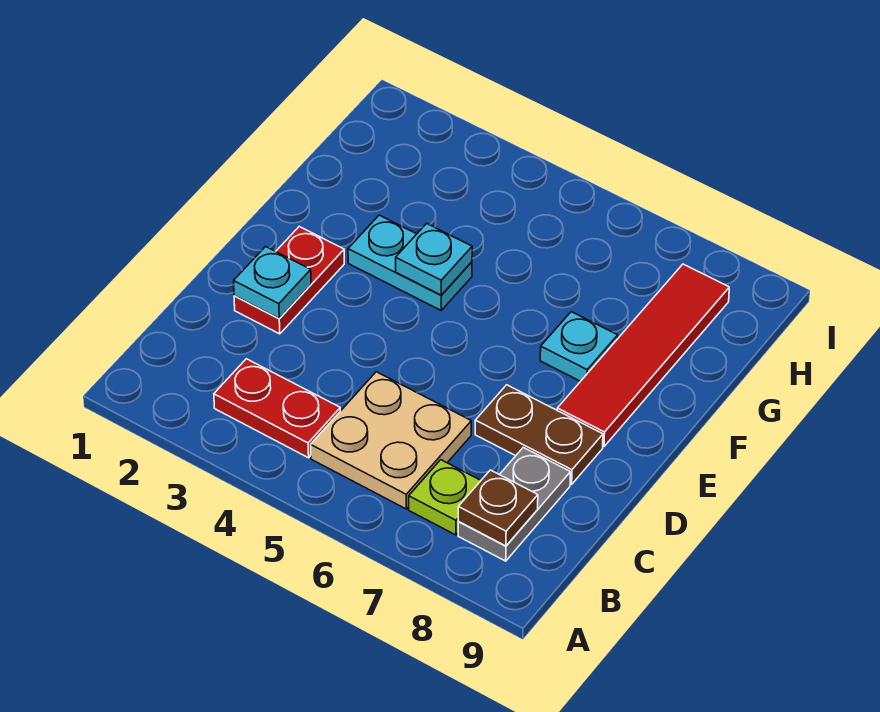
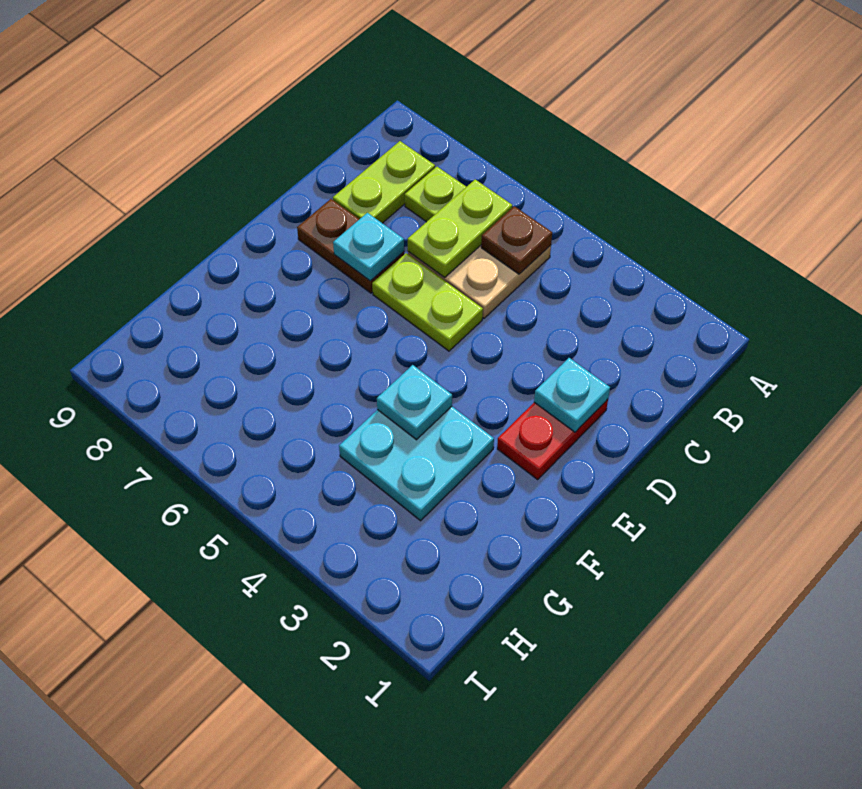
red 1x2 plate [214,359,340,458] -> none
none -> lime 1x2 plate [408,180,512,278]
grey 1x2 plate [458,447,570,561] -> lime 1x2 plate [333,141,435,223]
brown 1x1 plate [458,470,538,546] -> brown 1x1 plate moved to [481,206,552,274]
none -> lime 1x2 plate [372,253,483,351]
red 1x4 tile [557,264,729,447] -> none
cyan 1x2 plate [348,215,472,310] -> cyan 2x2 plate [339,407,494,521]
cyan 1x1 plate [540,312,618,381] -> cyan 1x1 plate moved to [333,213,404,281]

